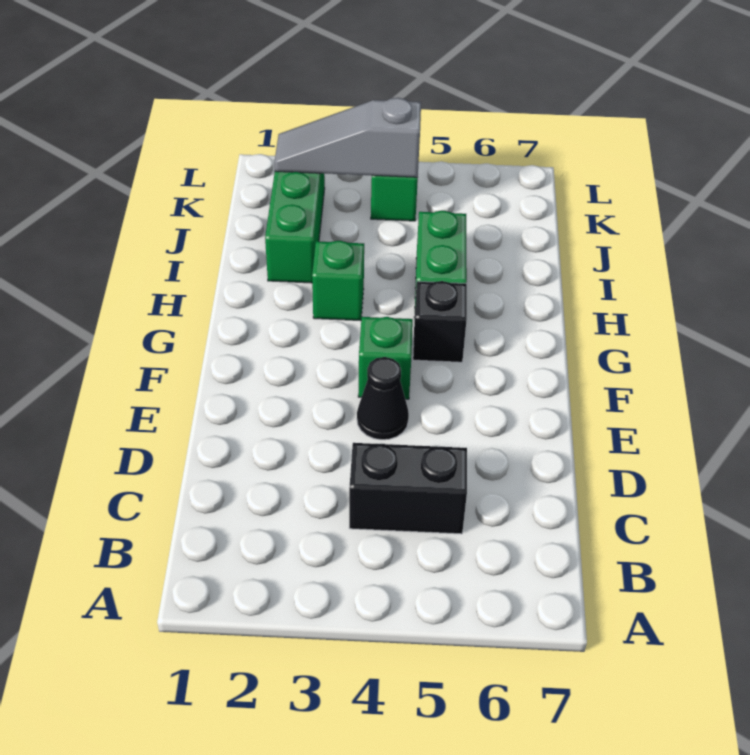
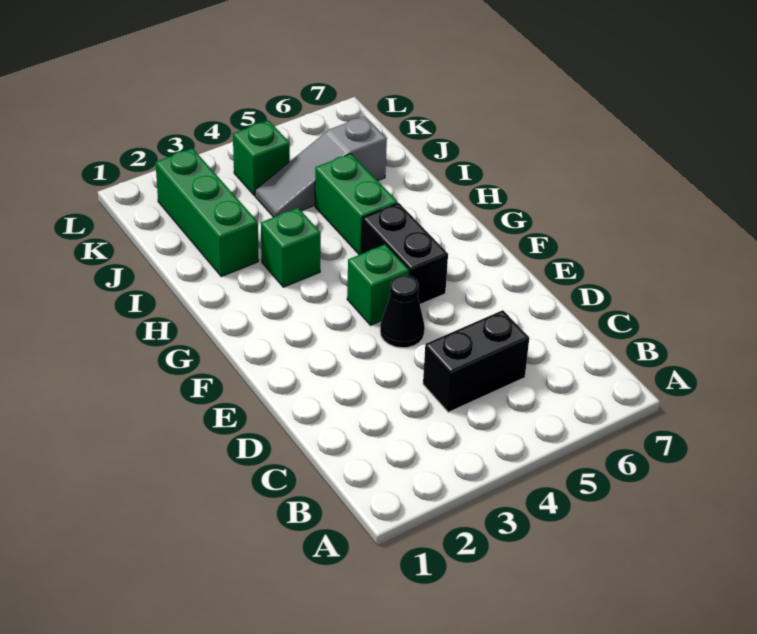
black 1x1 brick [413,281,467,362] -> black 1x2 brick [362,203,448,304]
grey 1x3 slope [274,98,421,177] -> grey 1x3 slope moved to [255,116,387,217]

